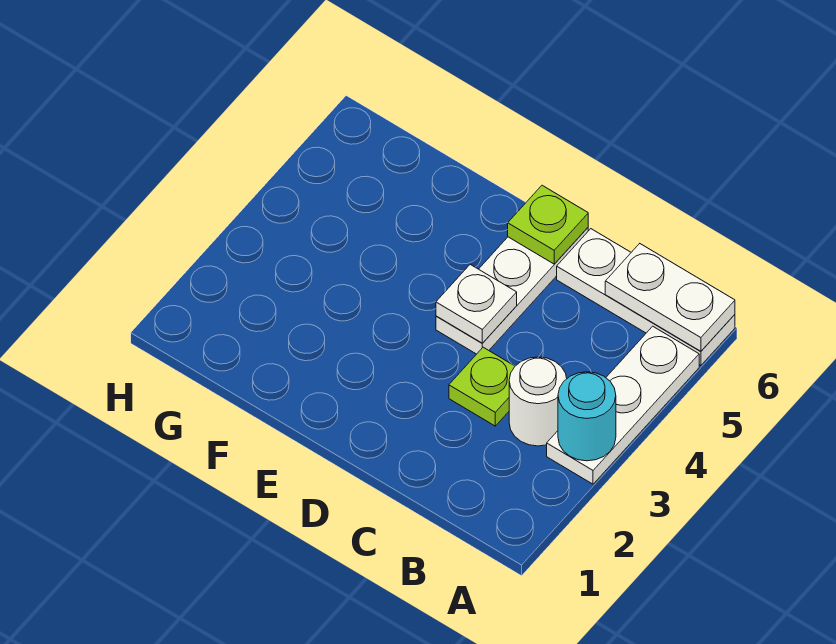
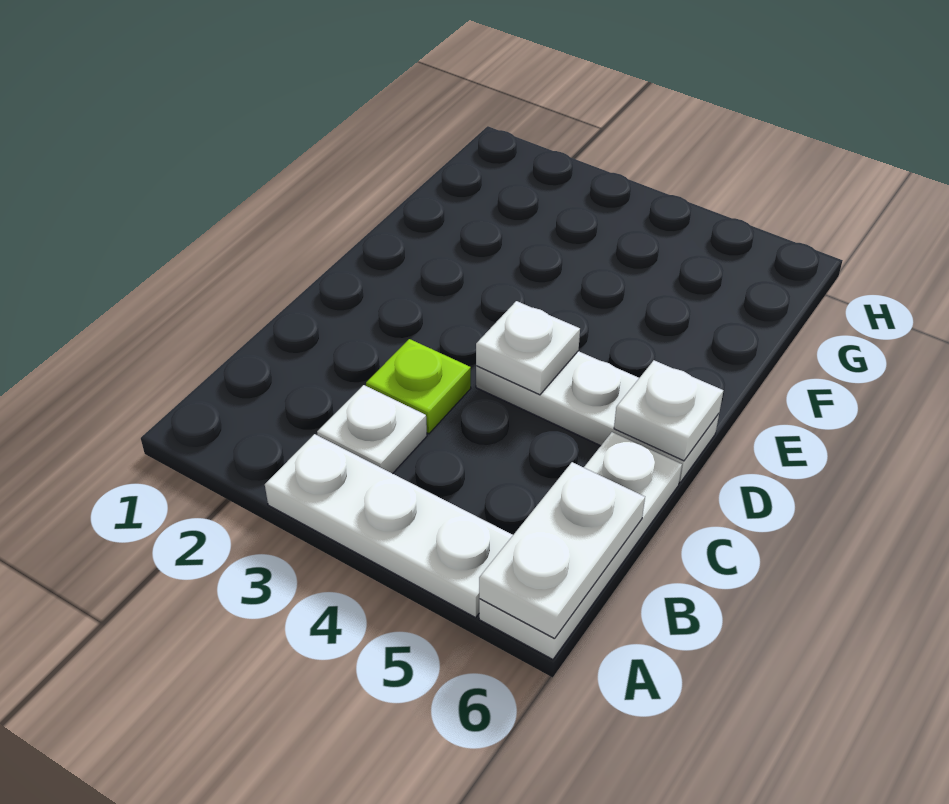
cyan 1x1 round brick [558,372,616,461] -> none
white 1x1 round brick [509,357,567,446] -> white 1x1 plate [317,385,427,474]
lime 1x1 plate [508,185,588,264] -> white 1x1 plate [614,360,723,461]

